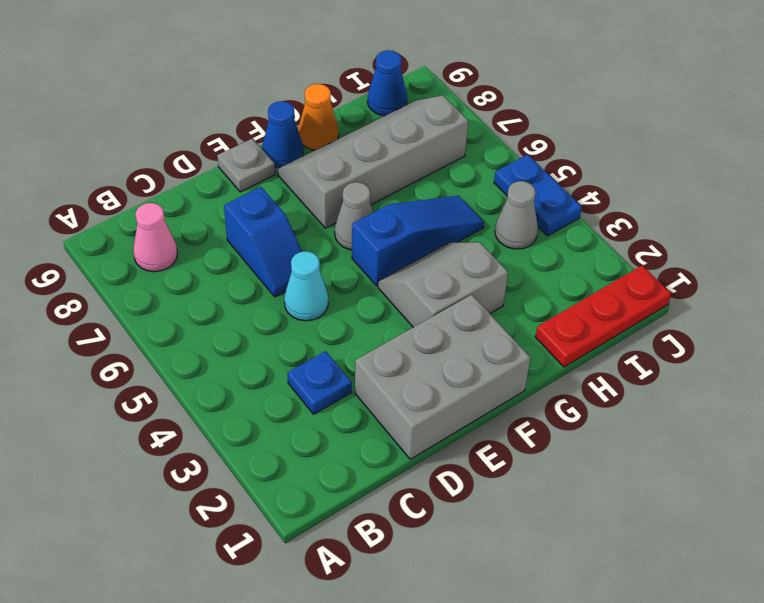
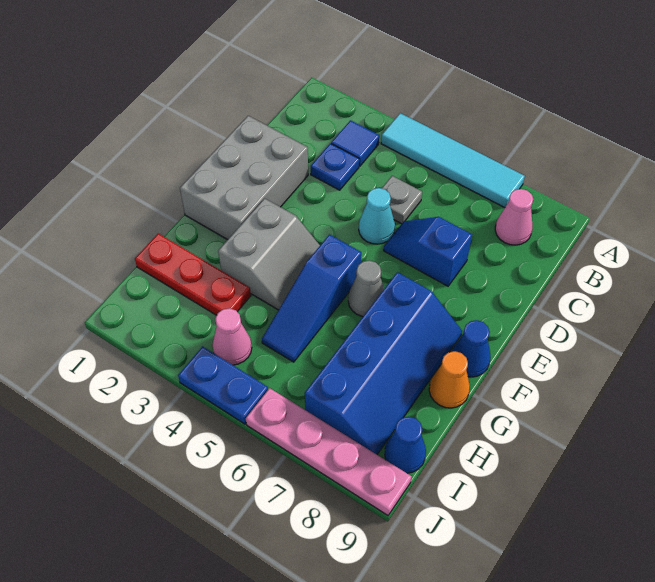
none -> cyan 1x4 tile [381,113,525,208]
none -> blue 1x1 tile [331,120,379,166]
grey 1x1 plate [217,139,275,192] -> grey 1x1 plate moved to [382,176,422,224]
grey 2x4 slope [278,95,468,228] -> blue 2x4 slope [305,272,462,454]
red 1x3 plate [536,266,671,367] -> red 1x3 plate turned to [135,234,251,315]
grey 1x1 cone [495,181,538,249] -> pink 1x1 cone [212,308,252,365]
none -> pink 1x4 plate [246,388,412,515]

